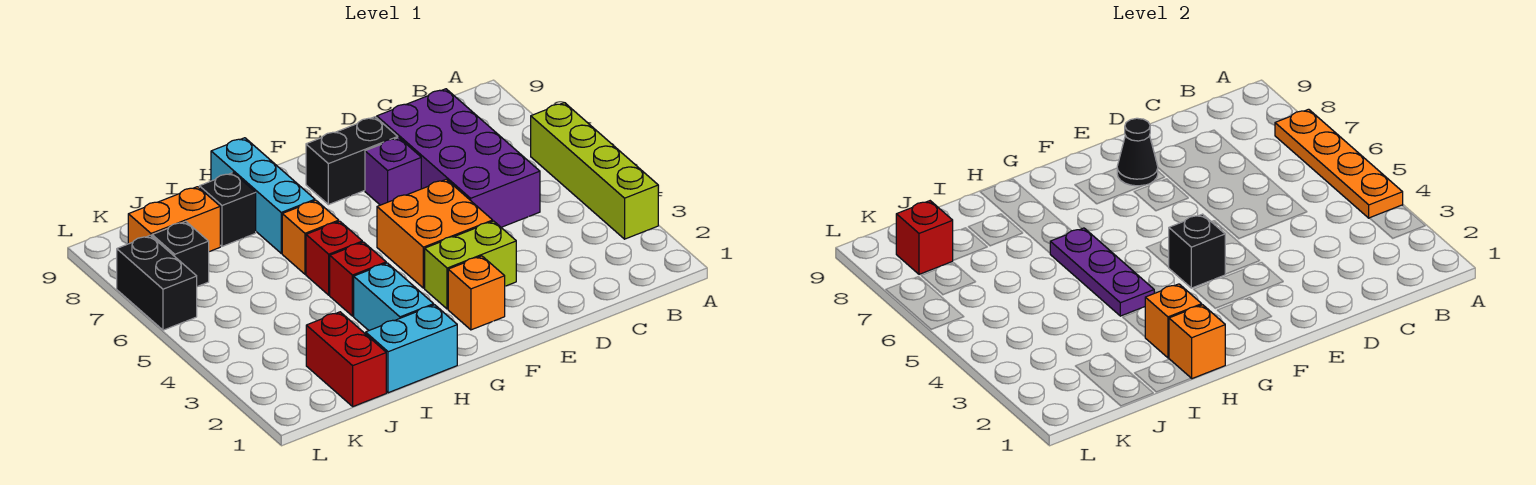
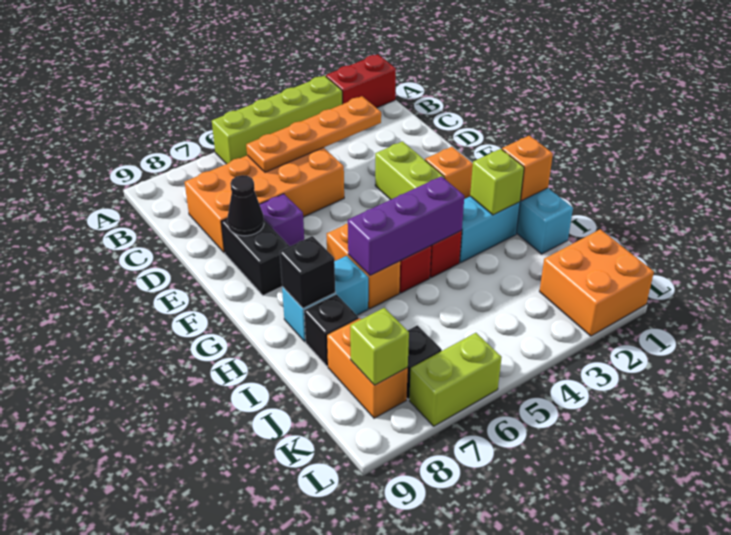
orange 1x4 plate [1275,109,1403,218] -> orange 1x4 plate moved to [246,96,381,172]
purple 2x4 brick [377,89,540,227] -> orange 2x4 brick [185,148,344,253]
orange 2x2 brick [377,179,493,288] -> orange 2x2 brick moved to [539,229,654,336]
black 1x1 brick [1169,214,1225,288] -> black 1x1 brick moved to [280,236,335,309]
orange 1x1 brick [1145,284,1202,358] -> lime 1x1 brick [470,149,524,215]
purple 1x3 plate [1050,228,1154,316] -> purple 1x3 brick [348,176,464,275]
orange 1x1 brick [282,201,339,274] -> orange 1x2 brick [327,223,400,309]
cyan 1x3 brick [211,138,315,253] -> cyan 1x2 brick [282,256,368,342]
red 1x2 brick [306,312,386,406] -> red 1x2 brick moved to [326,54,396,108]
red 1x1 brick [896,201,953,274] -> lime 1x1 brick [350,308,409,385]
black 1x2 brick [117,235,197,330] -> lime 1x2 brick [409,333,502,426]

